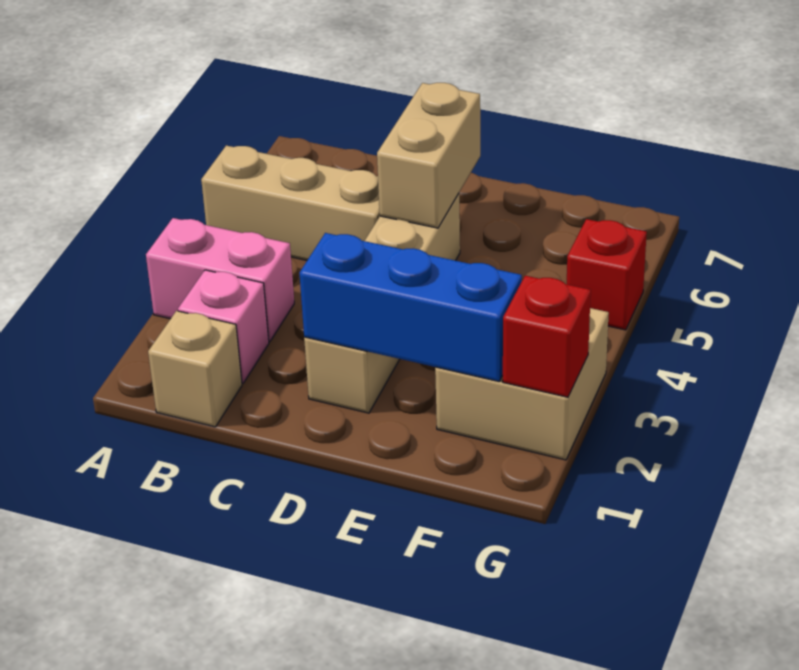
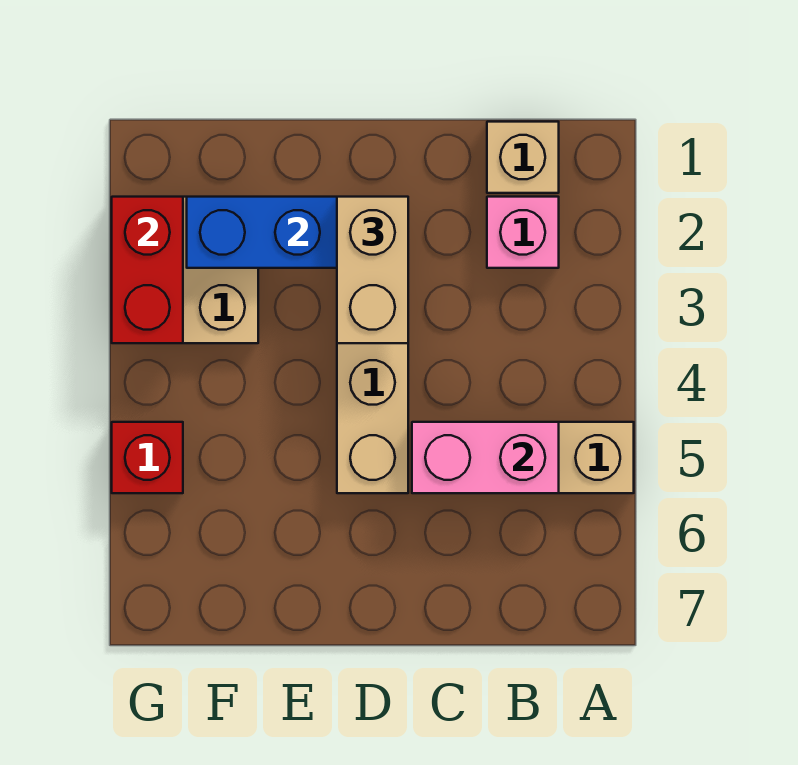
pink 1x2 brick [146,218,294,342] -> pink 1x2 brick moved to [412,422,559,493]
tan 1x2 brick [377,83,480,228] -> tan 1x2 brick moved to [337,197,408,343]
red 1x1 brick [503,276,591,397] -> red 1x2 brick [112,197,183,343]

